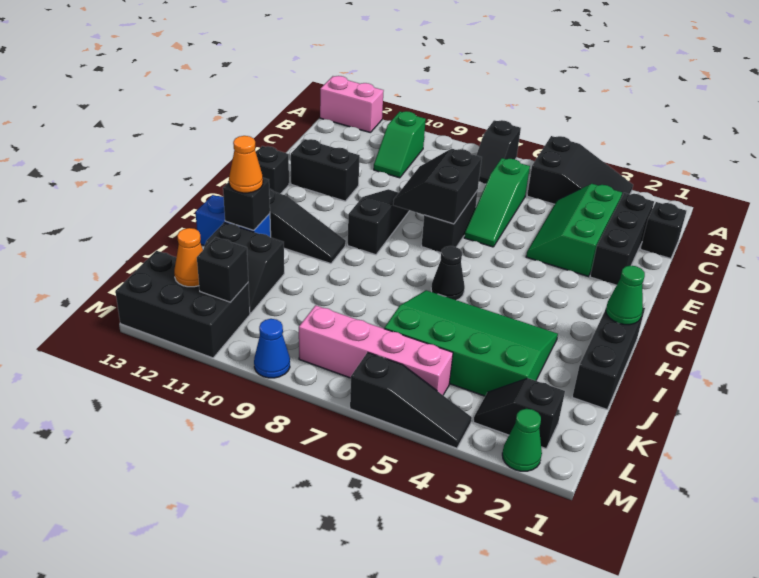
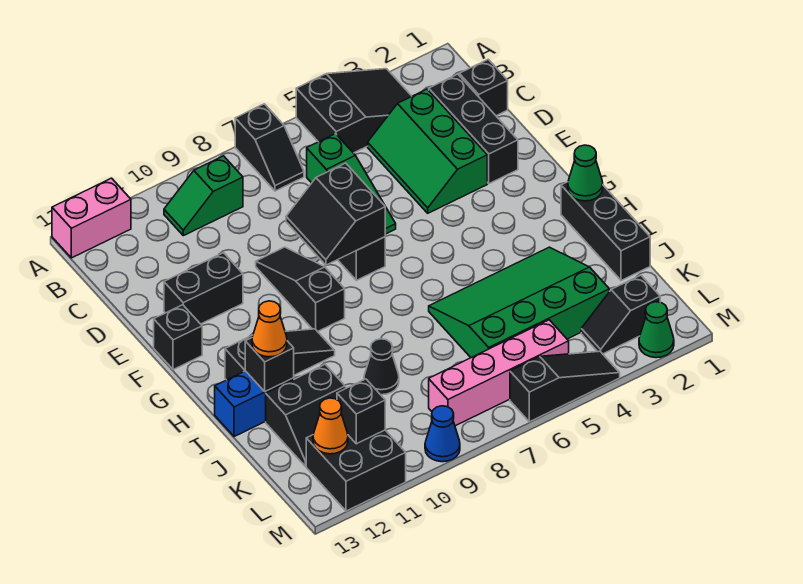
green 1x2 slope [374,111,426,178] -> green 1x2 slope turned to [164,156,243,236]
black 1x1 cone [431,246,465,300] -> black 1x1 cone moved to [364,339,399,395]
black 2x3 brick [115,251,250,358] -> black 2x2 brick [306,430,406,511]

